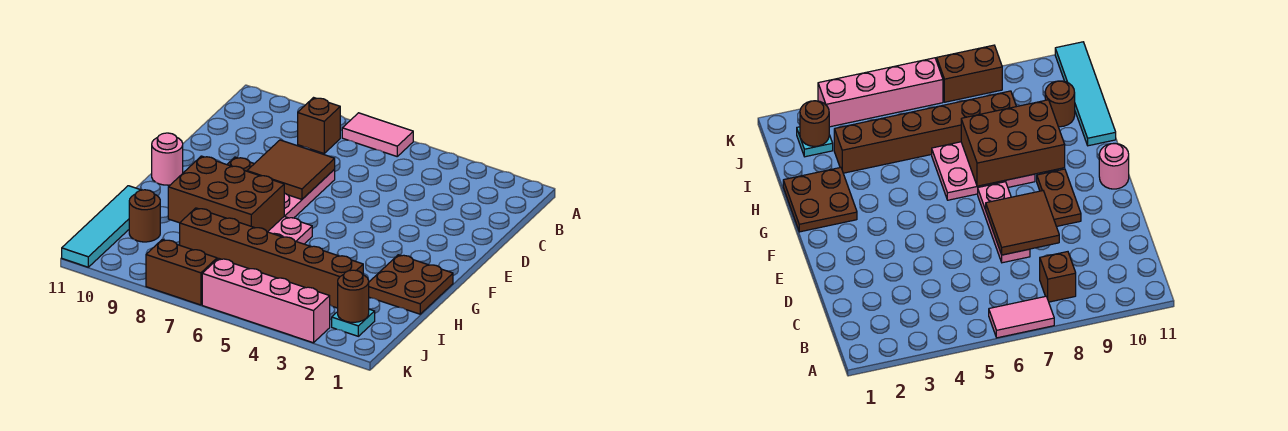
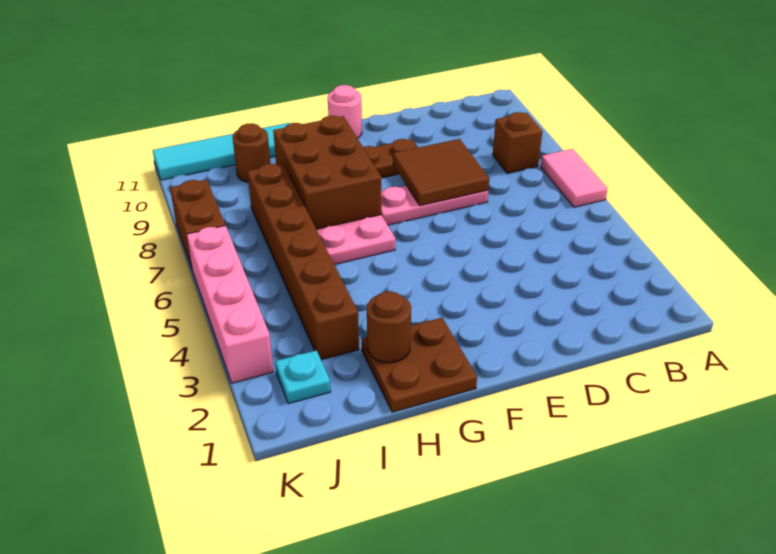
brown 1x1 round brick [338,270,369,322] -> brown 1x1 round brick moved to [367,291,411,363]

